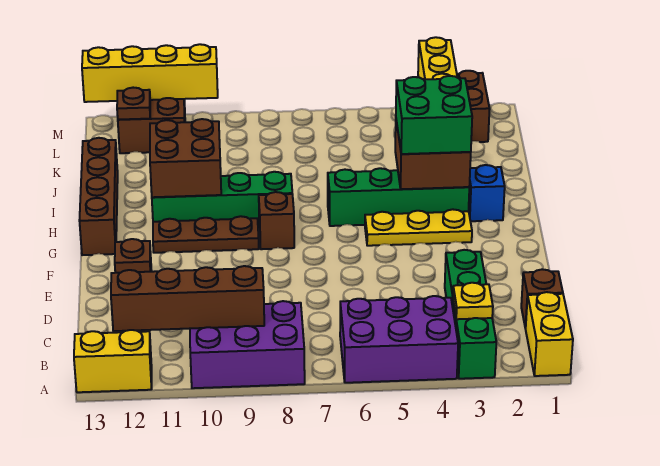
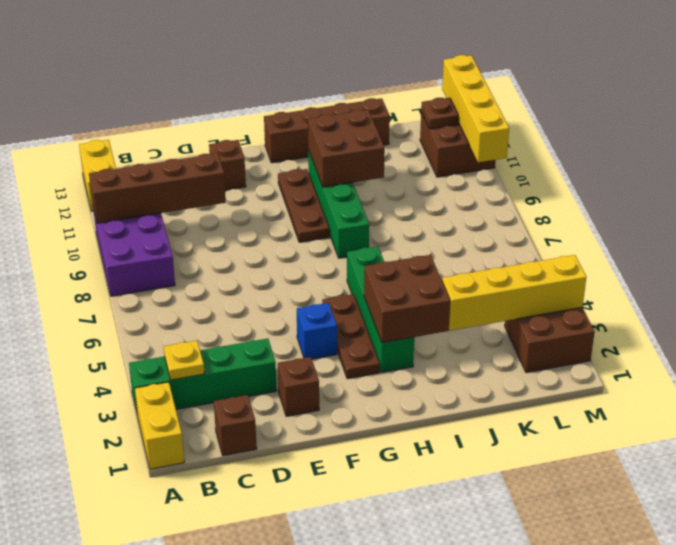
yellow 1x2 brick [525,292,573,376] -> yellow 1x2 brick turned to [135,382,184,469]
purple 2x3 brick [340,296,458,383] -> none
brown 1x4 brick [111,266,264,331] -> brown 1x4 brick turned to [89,153,226,223]
yellow 1x3 plate [365,209,472,246] -> brown 1x3 plate [322,294,380,379]
brown 1x1 brick [259,192,294,249] -> brown 1x1 brick moved to [278,357,319,416]
blue 1x1 brick [469,165,505,221] -> blue 1x1 brick moved to [297,303,337,359]
green 2x2 brick [396,76,472,154] -> none

